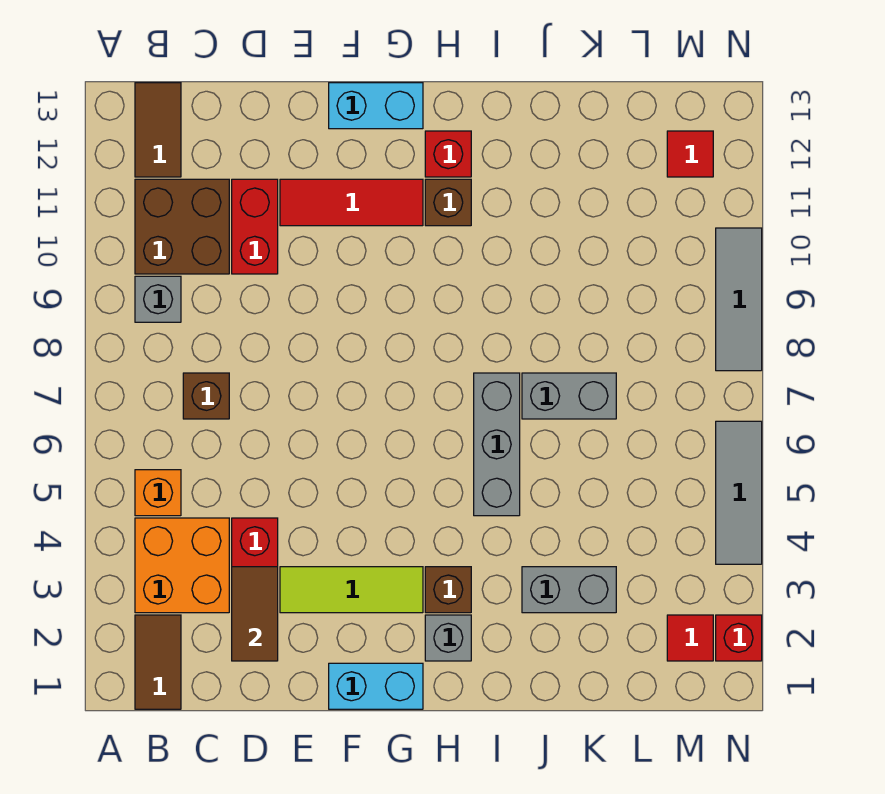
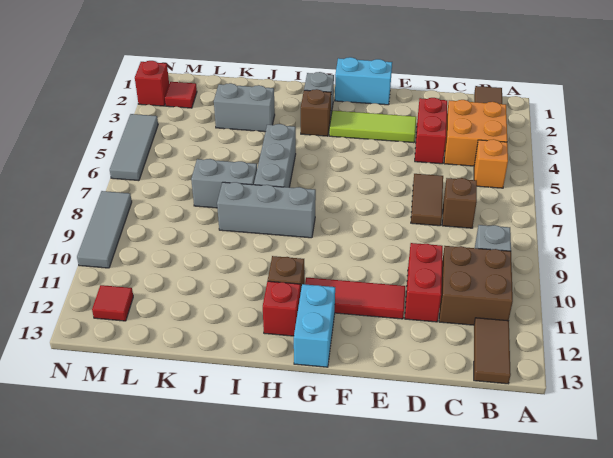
brown 1x2 tile [232,567,278,661] -> brown 1x2 tile moved to [411,174,443,226]
cyan 1x2 brick [329,83,423,129] -> cyan 1x2 brick turned to [294,284,335,367]
none -> grey 1x3 brick [217,182,316,238]

